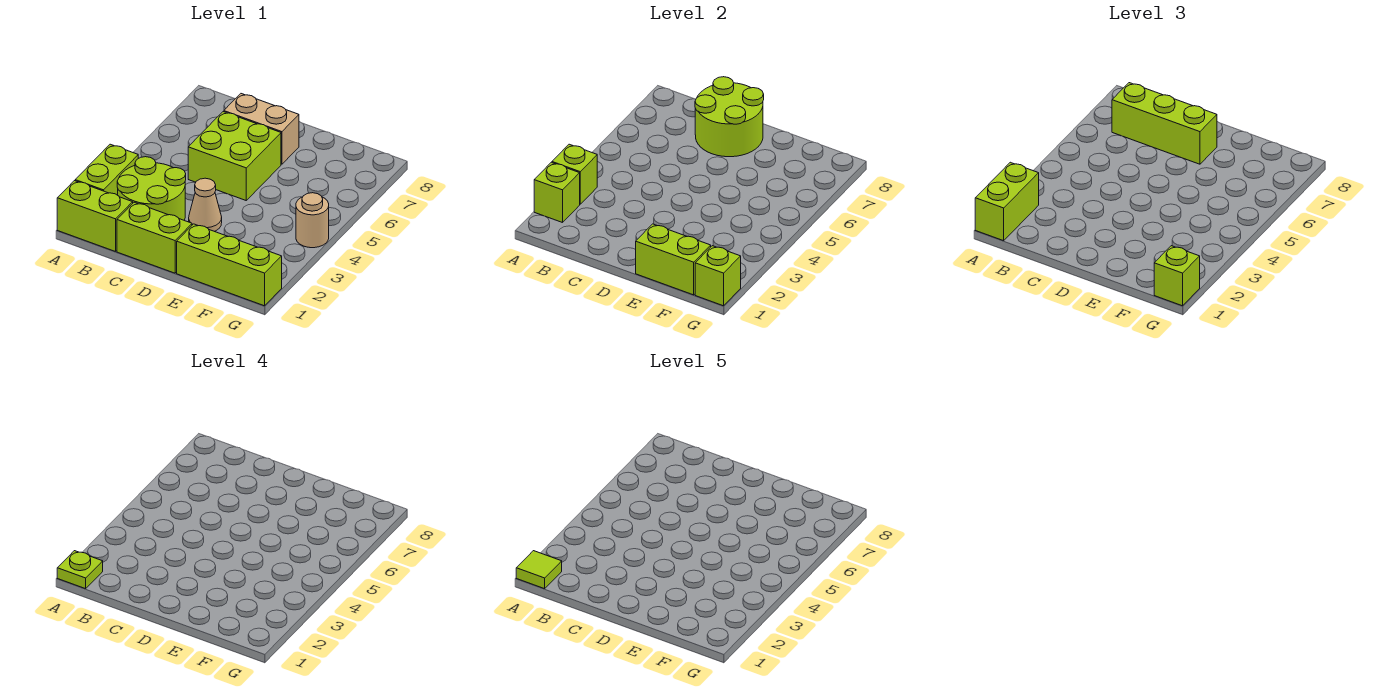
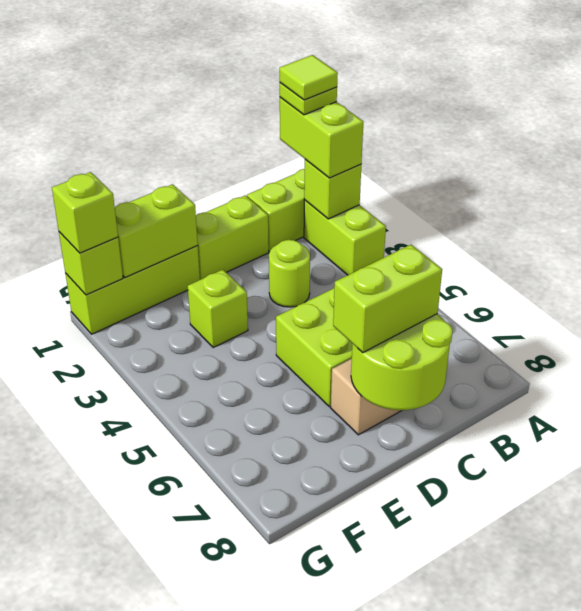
lime 1x1 brick [552,144,597,204] -> lime 1x1 brick moved to [188,270,248,347]
lime 2x2 round brick [117,157,186,220] -> lime 1x1 round brick [269,240,310,307]
lime 1x3 brick [1112,83,1217,164] -> lime 1x2 brick [333,245,442,353]
tan 1x1 cone [189,178,222,231] -> none
tan 1x1 round brick [296,193,329,248] -> none

